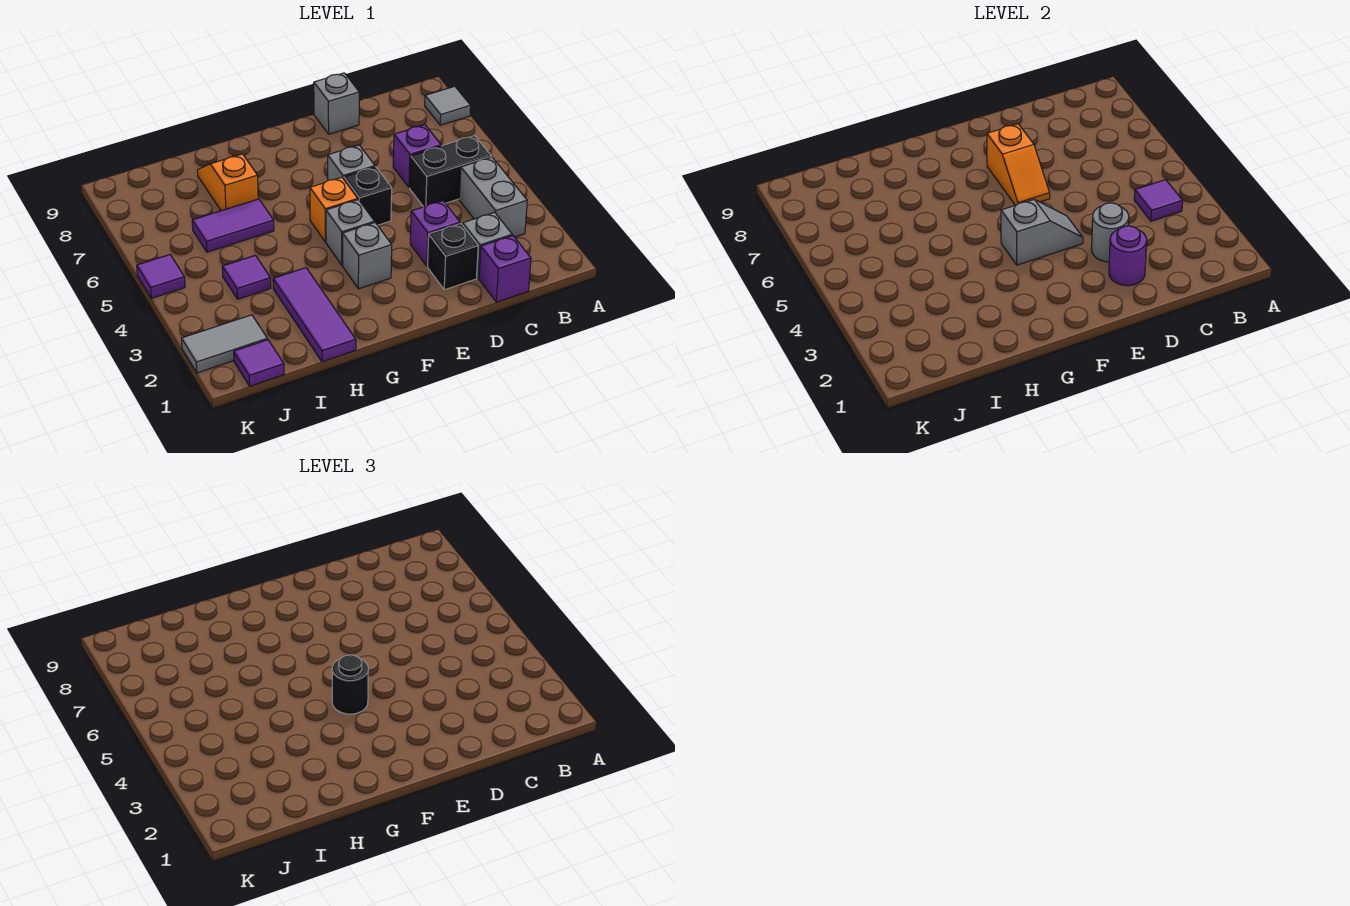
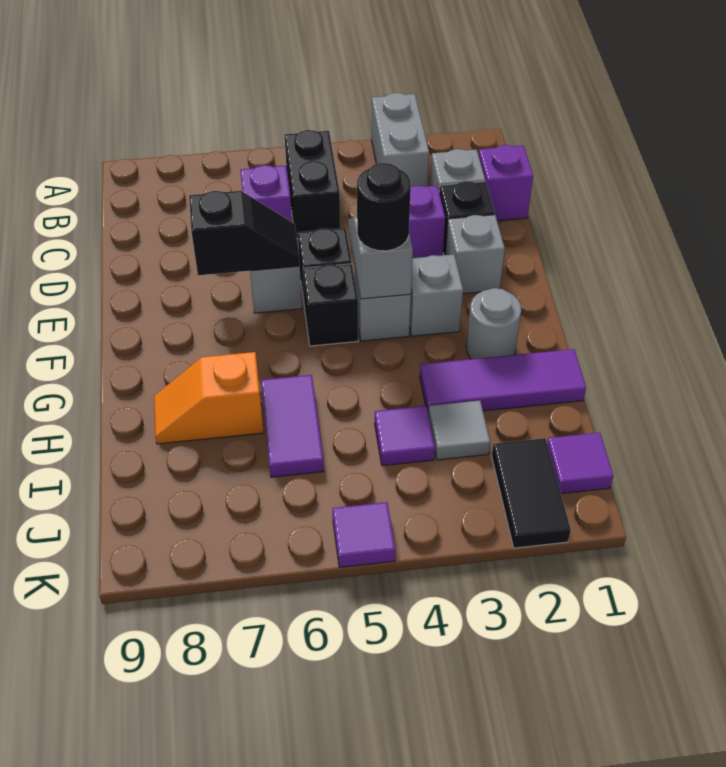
grey 1x1 tile [425,86,471,125] -> grey 1x1 tile moved to [428,400,490,460]
grey 1x2 brick [459,157,527,237] -> grey 1x2 brick turned to [372,93,429,187]
purple 1x1 tile [1134,180,1183,221] -> none
purple 1x1 round brick [1109,226,1147,286] -> none
grey 1x1 round brick [1092,203,1129,262] -> grey 1x1 round brick moved to [466,288,521,359]
grey 1x1 brick [314,73,359,134] -> grey 1x1 brick moved to [446,215,505,294]
orange 1x2 slope [987,124,1050,205] -> black 1x2 slope [189,191,300,275]
orange 1x1 brick [310,177,358,242] -> black 1x1 brick [303,264,358,346]
grey 1x2 tile [182,315,267,373] -> black 1x2 tile [492,438,571,548]

